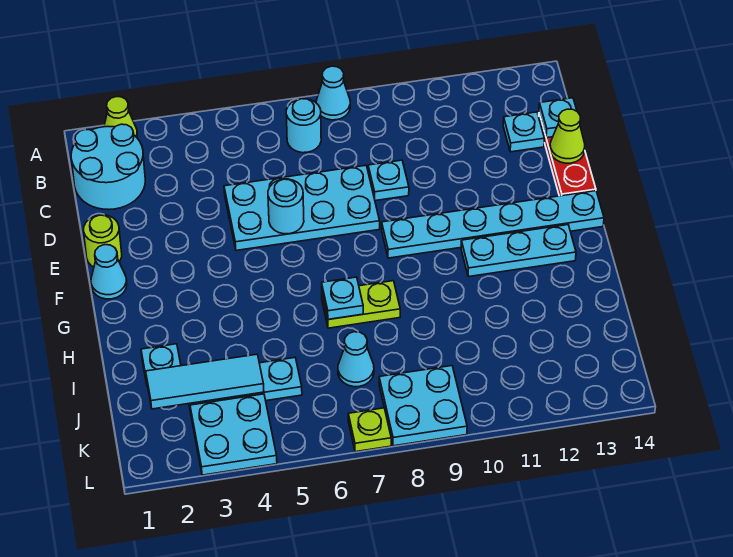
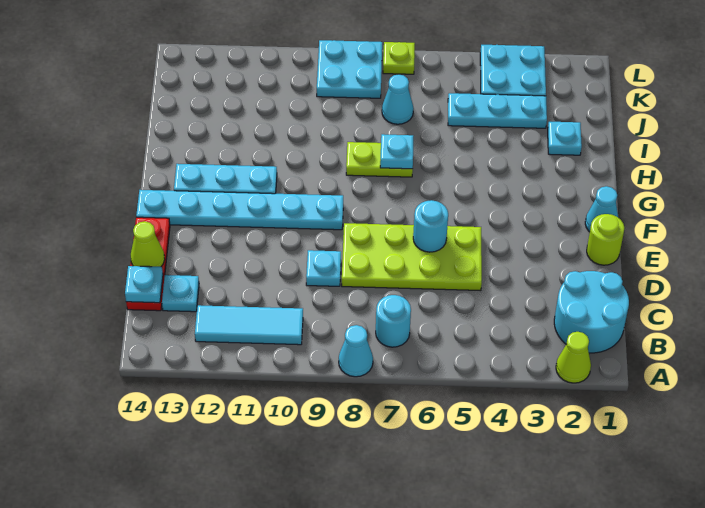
cyan 2x4 plate [224,165,380,250] -> lime 2x4 plate [342,223,482,291]
cyan 1x3 tile [146,354,264,409] -> cyan 1x3 tile moved to [195,305,303,345]

